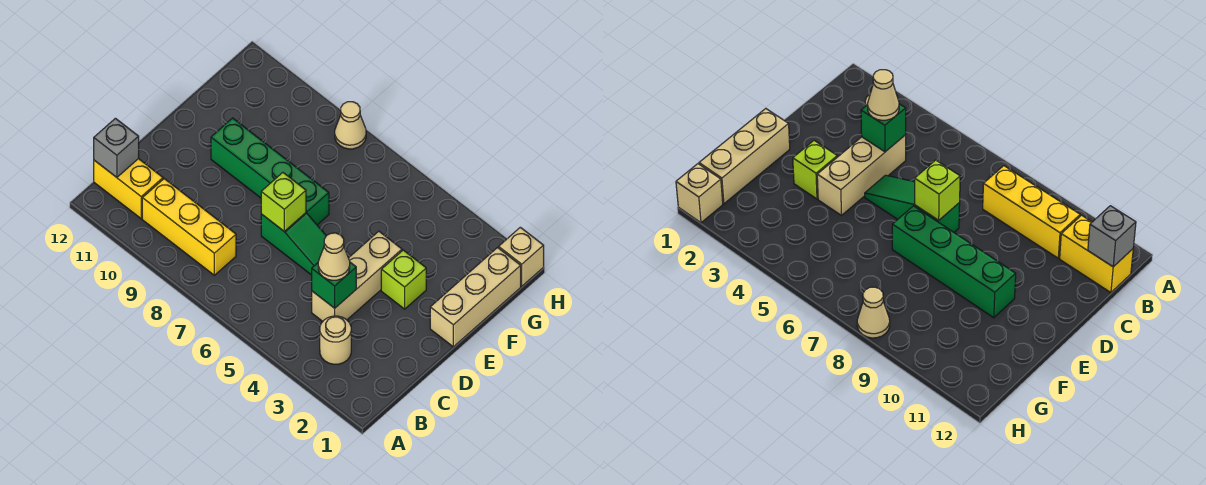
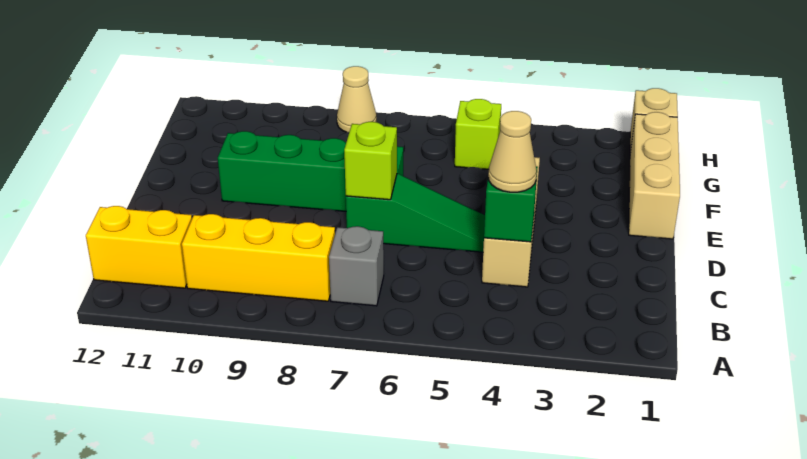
tan 1x1 round brick [320,316,351,364] -> none
grey 1x1 brick [94,118,139,177] -> grey 1x1 brick moved to [329,226,384,306]
lime 1x1 brick [381,250,426,309] -> lime 1x1 brick moved to [455,99,501,169]

